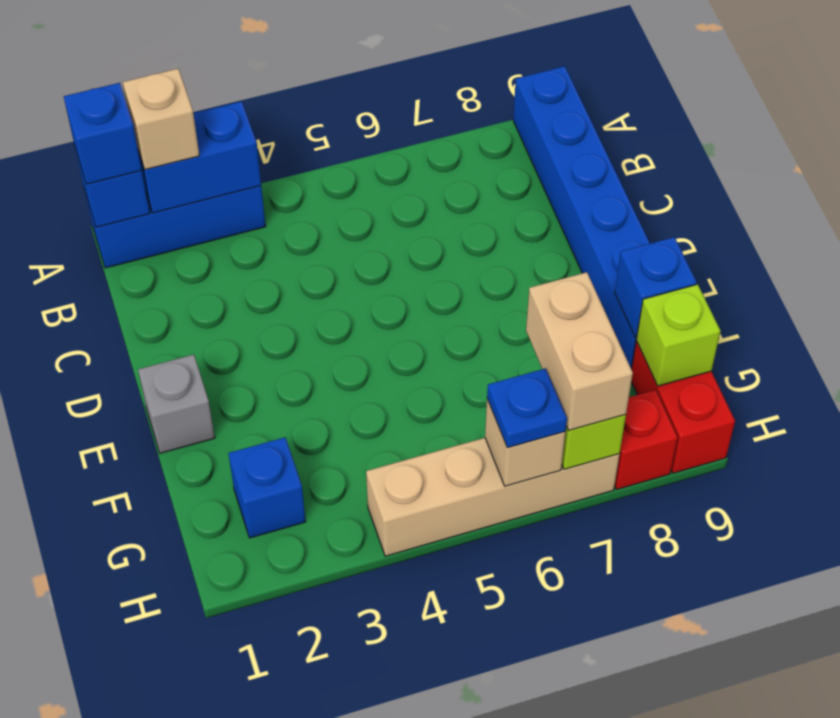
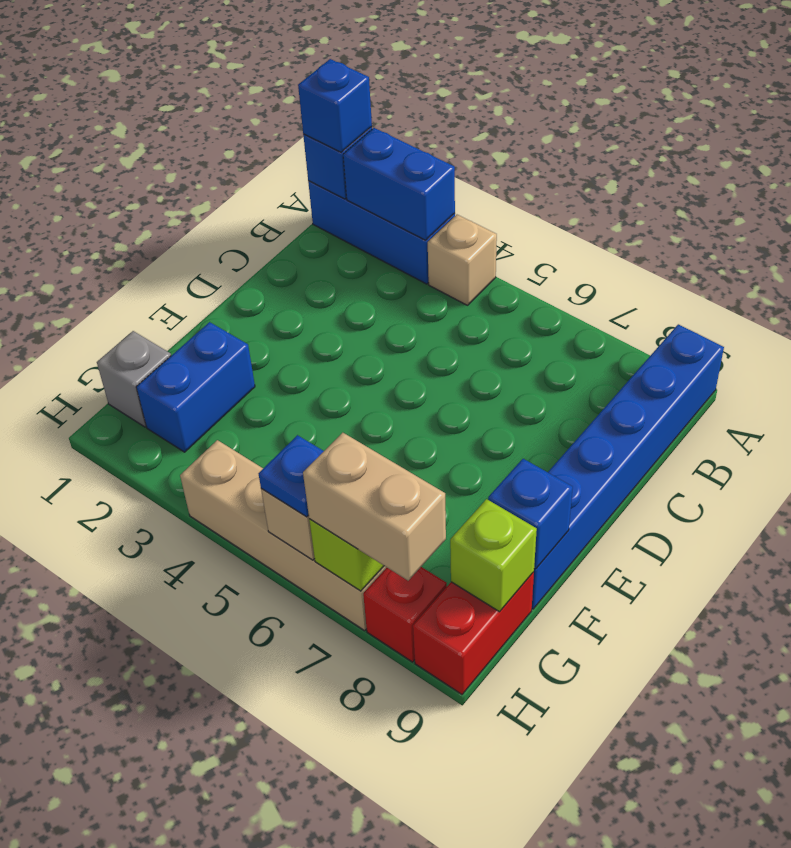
tan 1x1 brick [123,69,199,170] -> tan 1x1 brick moved to [428,215,497,305]
grey 1x1 brick [138,355,215,453] -> grey 1x1 brick moved to [97,331,171,427]
blue 1x1 brick [228,437,306,538] -> blue 1x2 brick [136,322,255,452]
tan 1x2 brick [526,272,633,430] -> tan 1x2 brick turned to [303,433,446,581]

